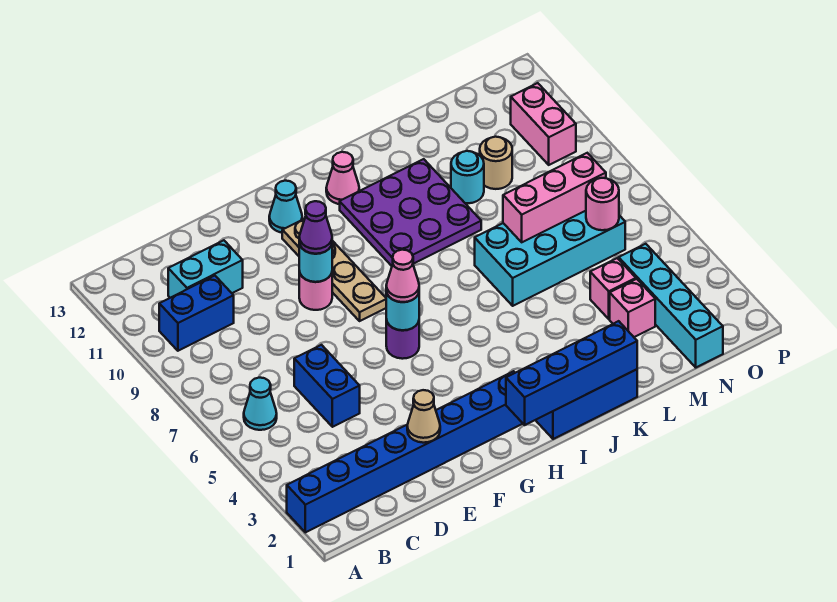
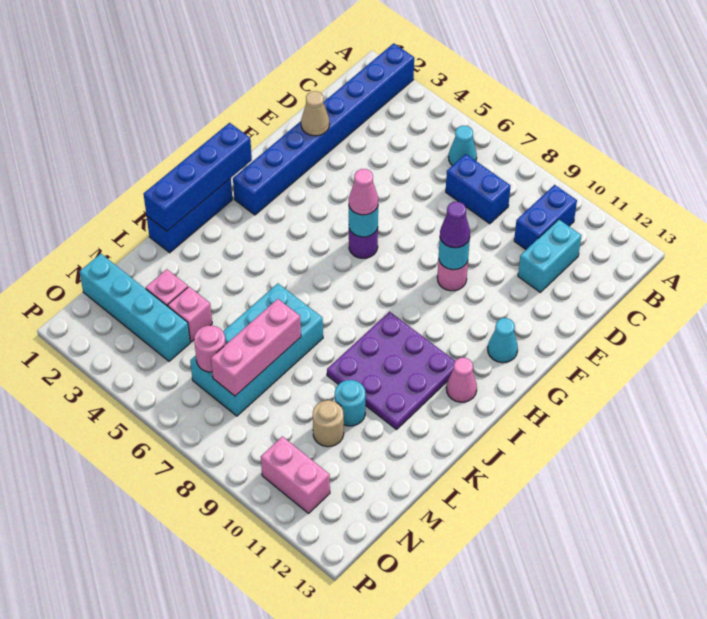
blue 1x2 brick [294,345,360,427] -> blue 1x2 brick moved to [446,154,510,224]
tan 1x4 plate [282,219,386,321] -> none

